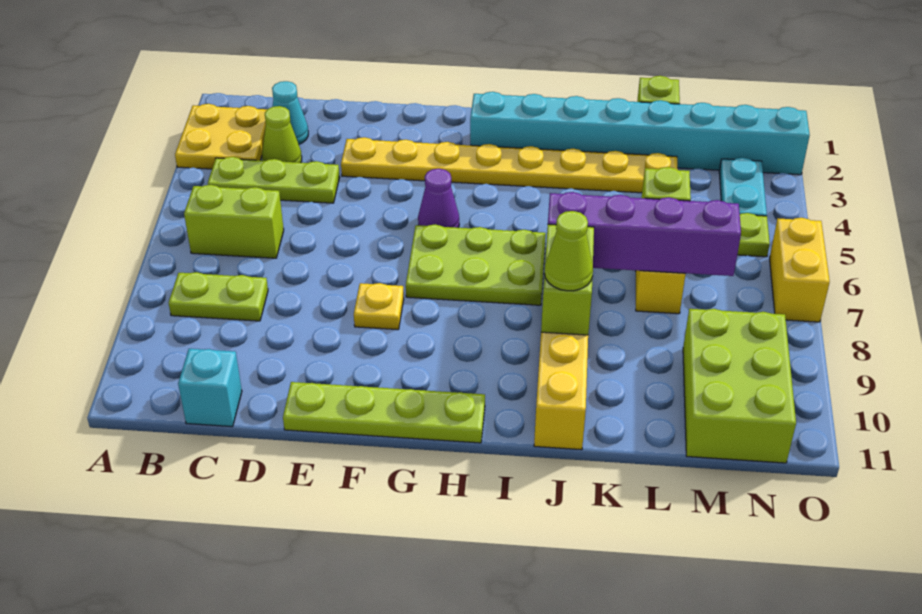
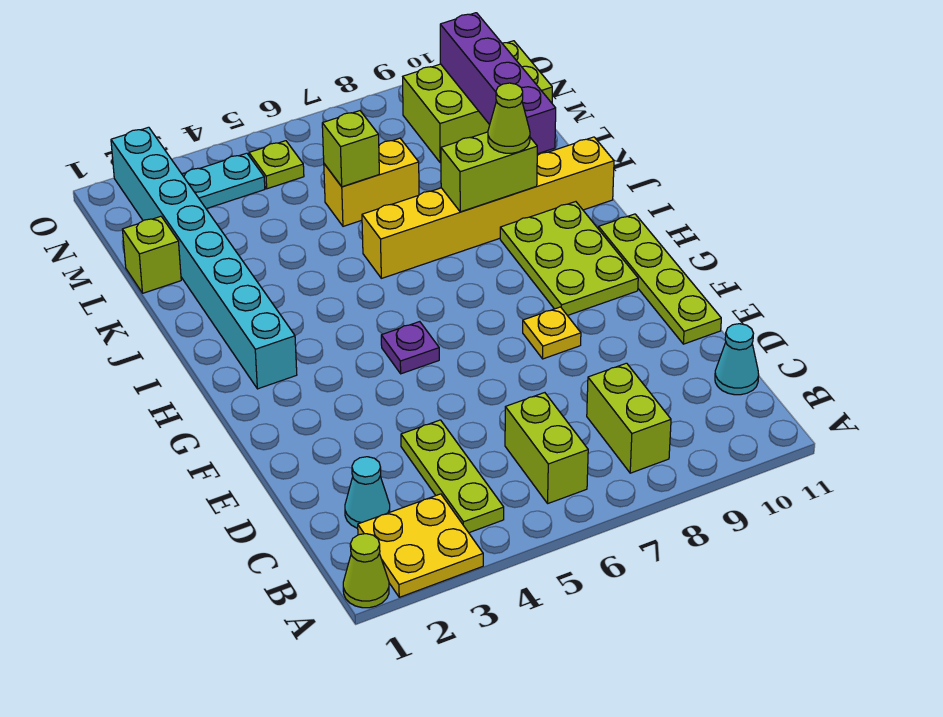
lime 1x2 plate [169,272,268,321] -> lime 1x2 brick [587,363,671,473]
lime 1x1 cone [262,106,302,163] -> lime 1x1 cone moved to [343,534,389,608]
cyan 1x1 brick [178,349,242,427] -> cyan 1x1 cone [715,324,759,395]
yellow 1x8 plate [341,137,678,193] -> none
purple 1x1 cone [418,169,459,228] -> purple 1x1 plate [381,322,439,374]
lime 2x3 plate [406,225,546,305] -> lime 2x3 plate moved to [500,202,638,316]
purple 1x4 brick [548,192,741,276] -> purple 1x4 brick moved to [440,13,556,154]
yellow 1x2 brick [769,218,830,322] -> none

